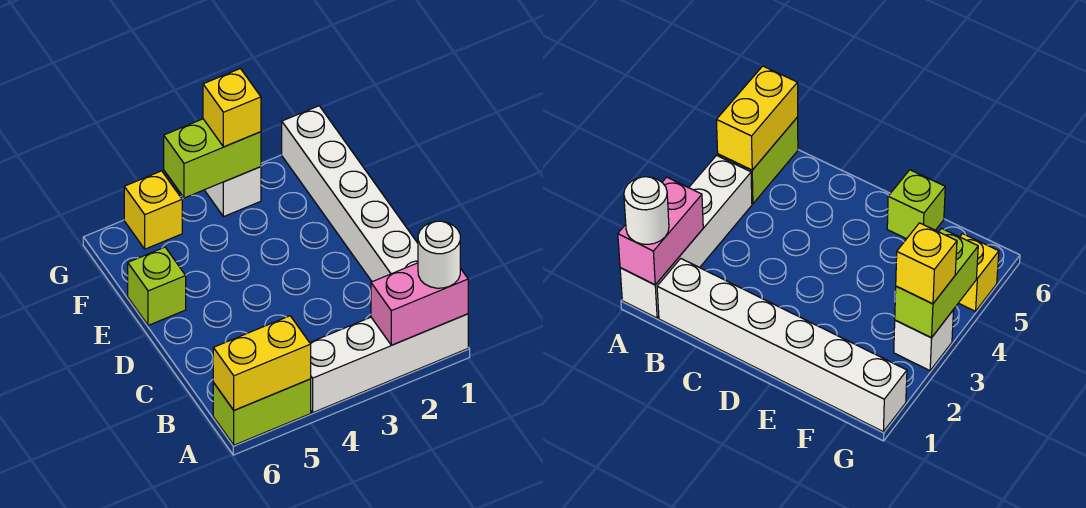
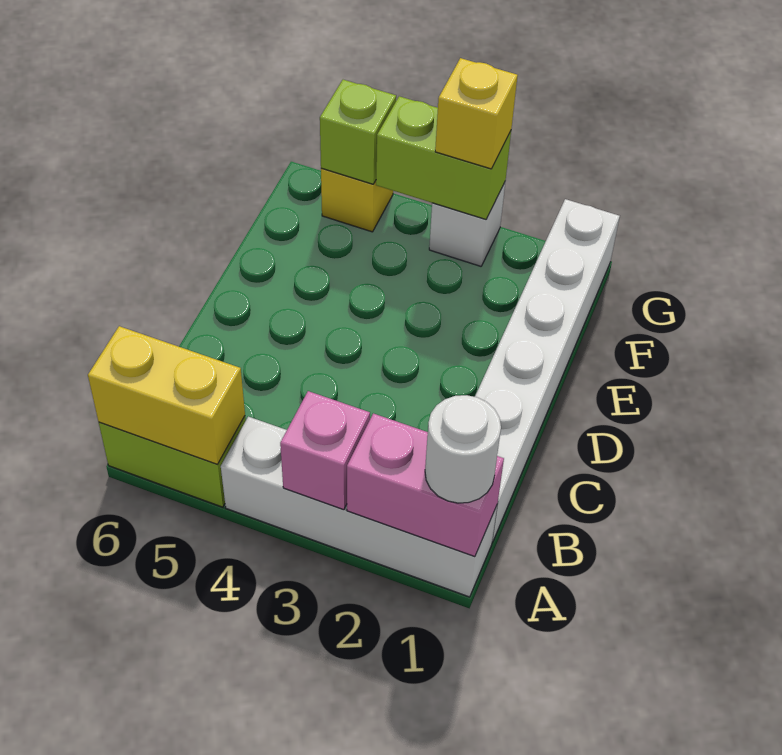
none -> pink 1x1 brick [280,391,370,510]
lime 1x1 brick [128,247,186,325] -> lime 1x1 brick moved to [320,80,396,184]

